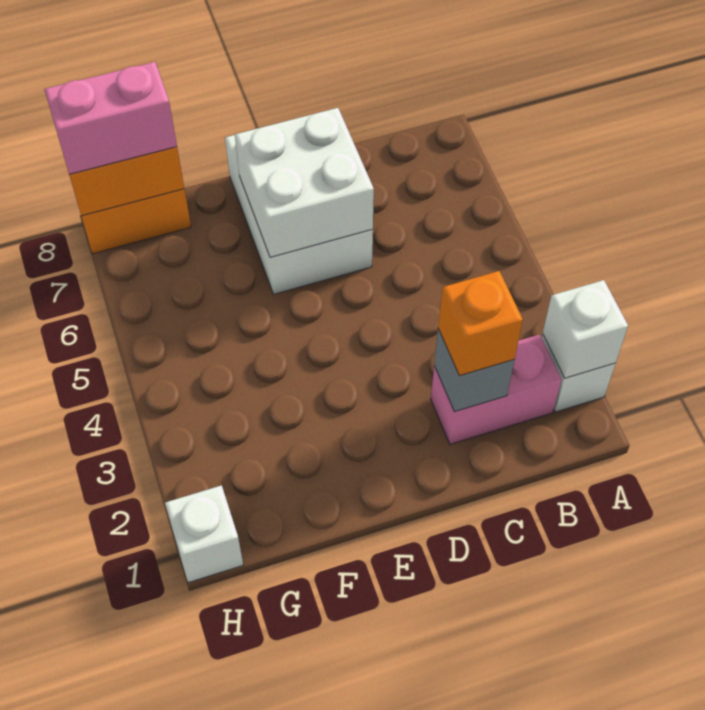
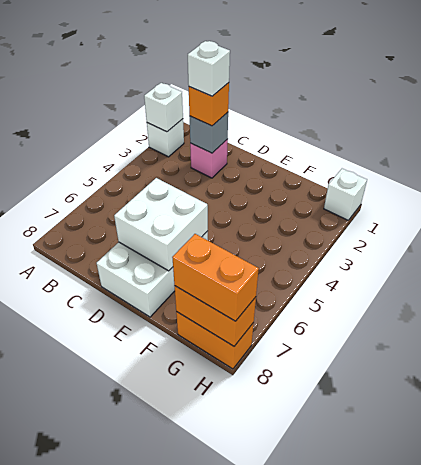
pink 1x2 brick [431,335,562,444] -> pink 1x1 brick [190,139,228,178]
none -> white 1x1 brick [188,41,230,96]
pink 1x2 brick [44,62,177,174] -> orange 1x2 brick [172,234,259,321]

